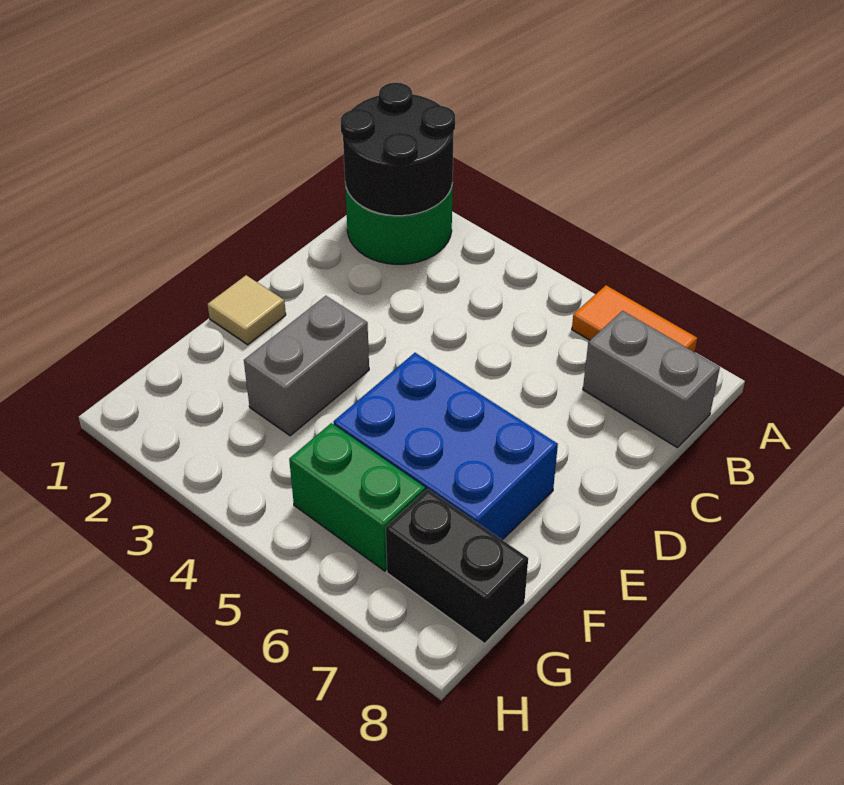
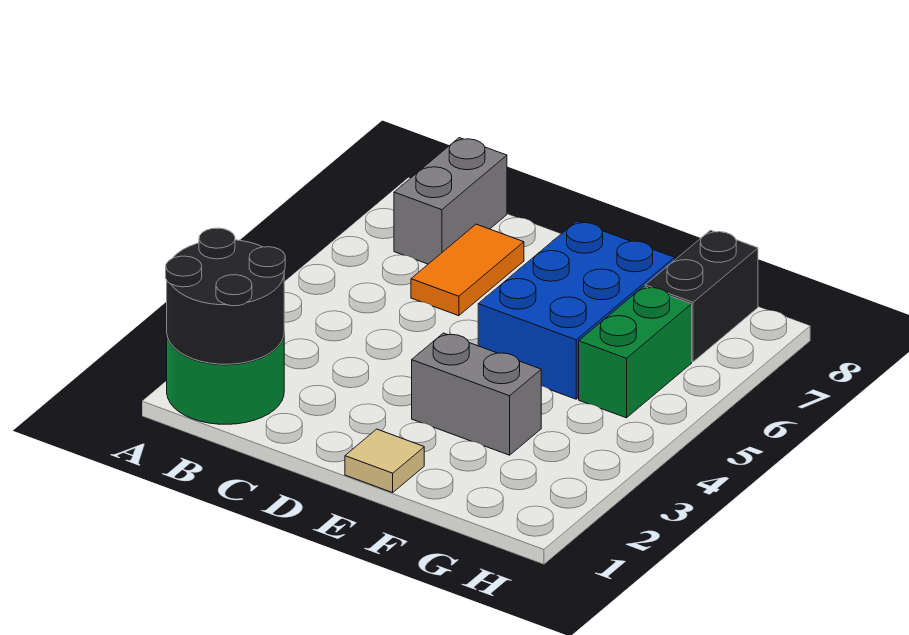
orange 1x2 tile [572,285,697,352] -> orange 1x2 tile moved to [411,224,524,316]

